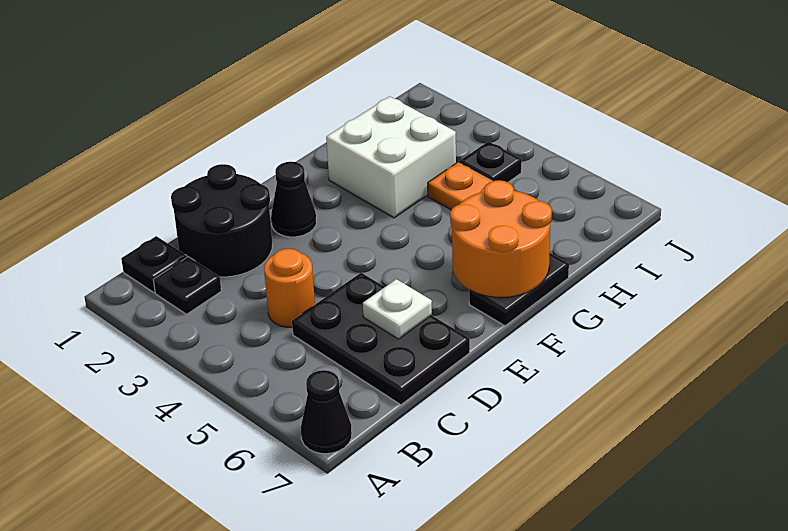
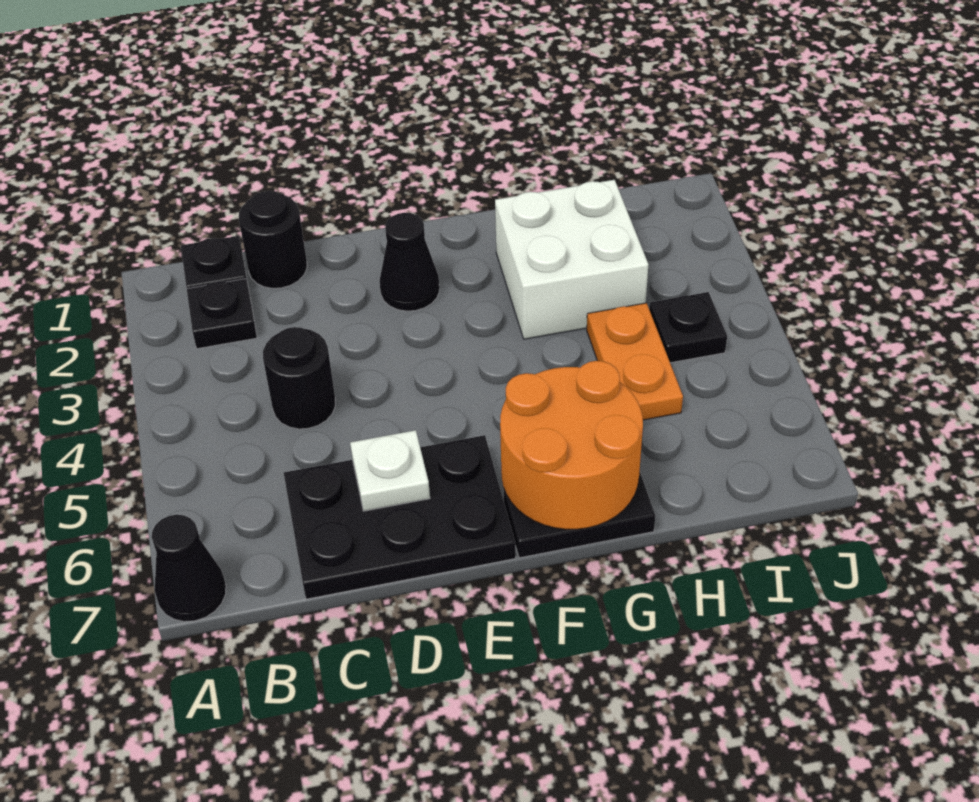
black 2x2 round brick [171,164,273,277] -> black 1x1 round brick [239,191,307,288]
orange 1x1 round brick [264,249,315,327] -> black 1x1 round brick [263,327,335,429]
black 2x3 plate [292,273,470,405] -> black 2x3 plate turned to [284,435,516,599]

